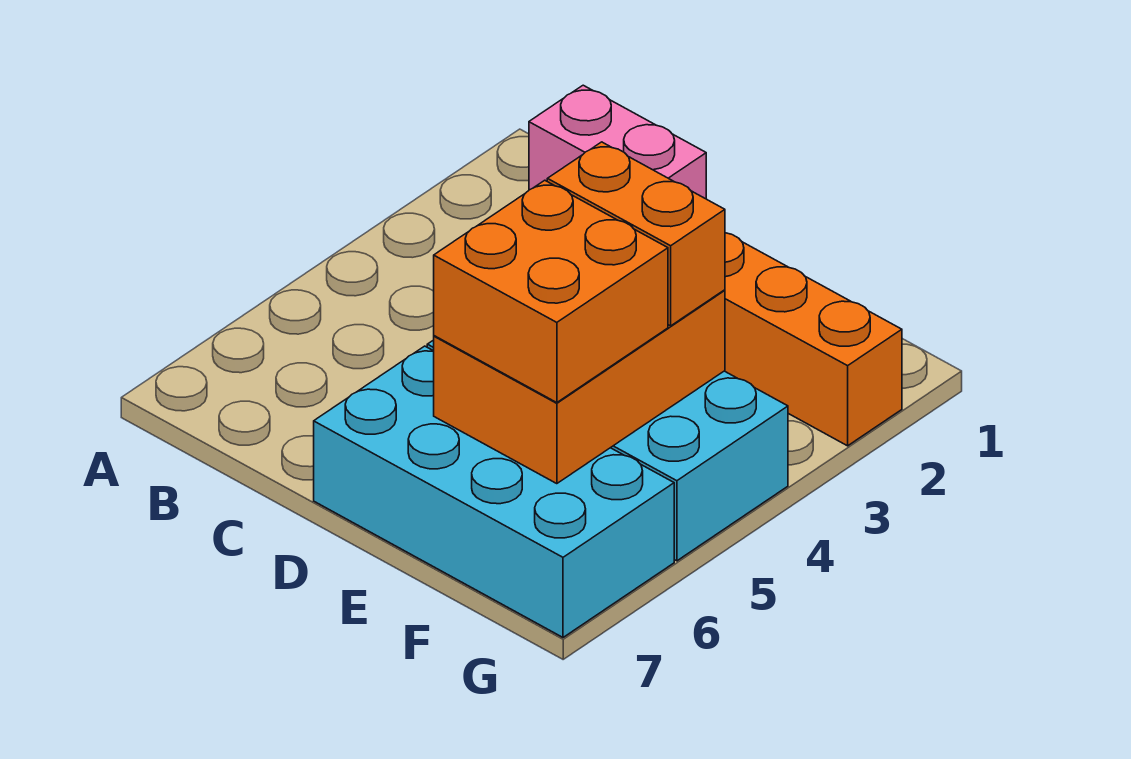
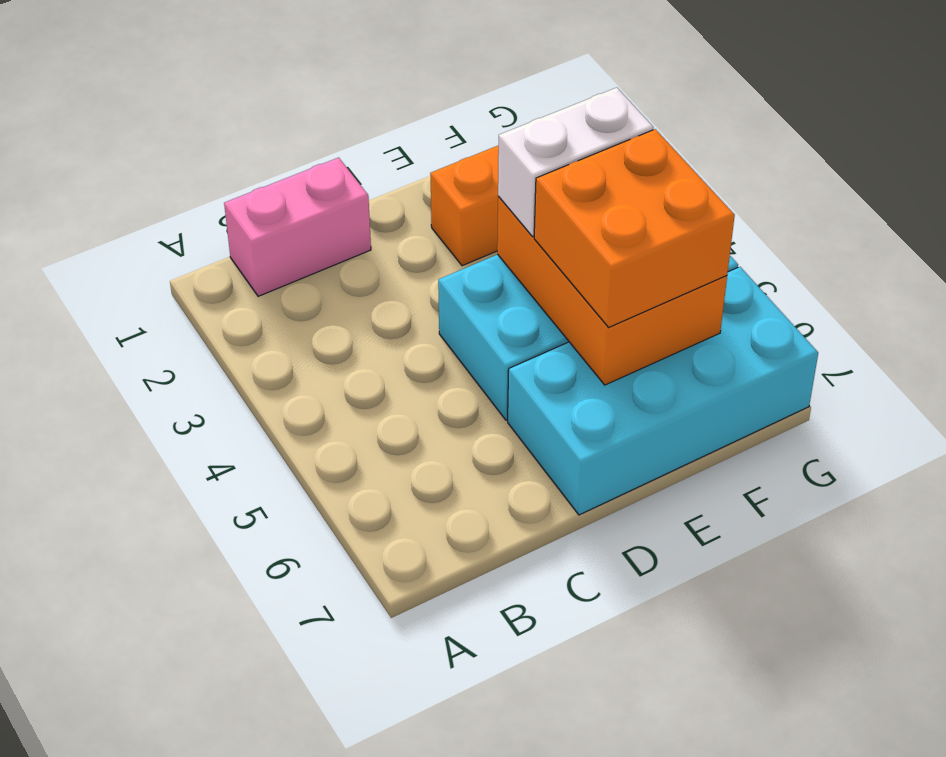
orange 1x2 brick [547,142,725,326] -> white 1x2 brick [498,88,653,237]

